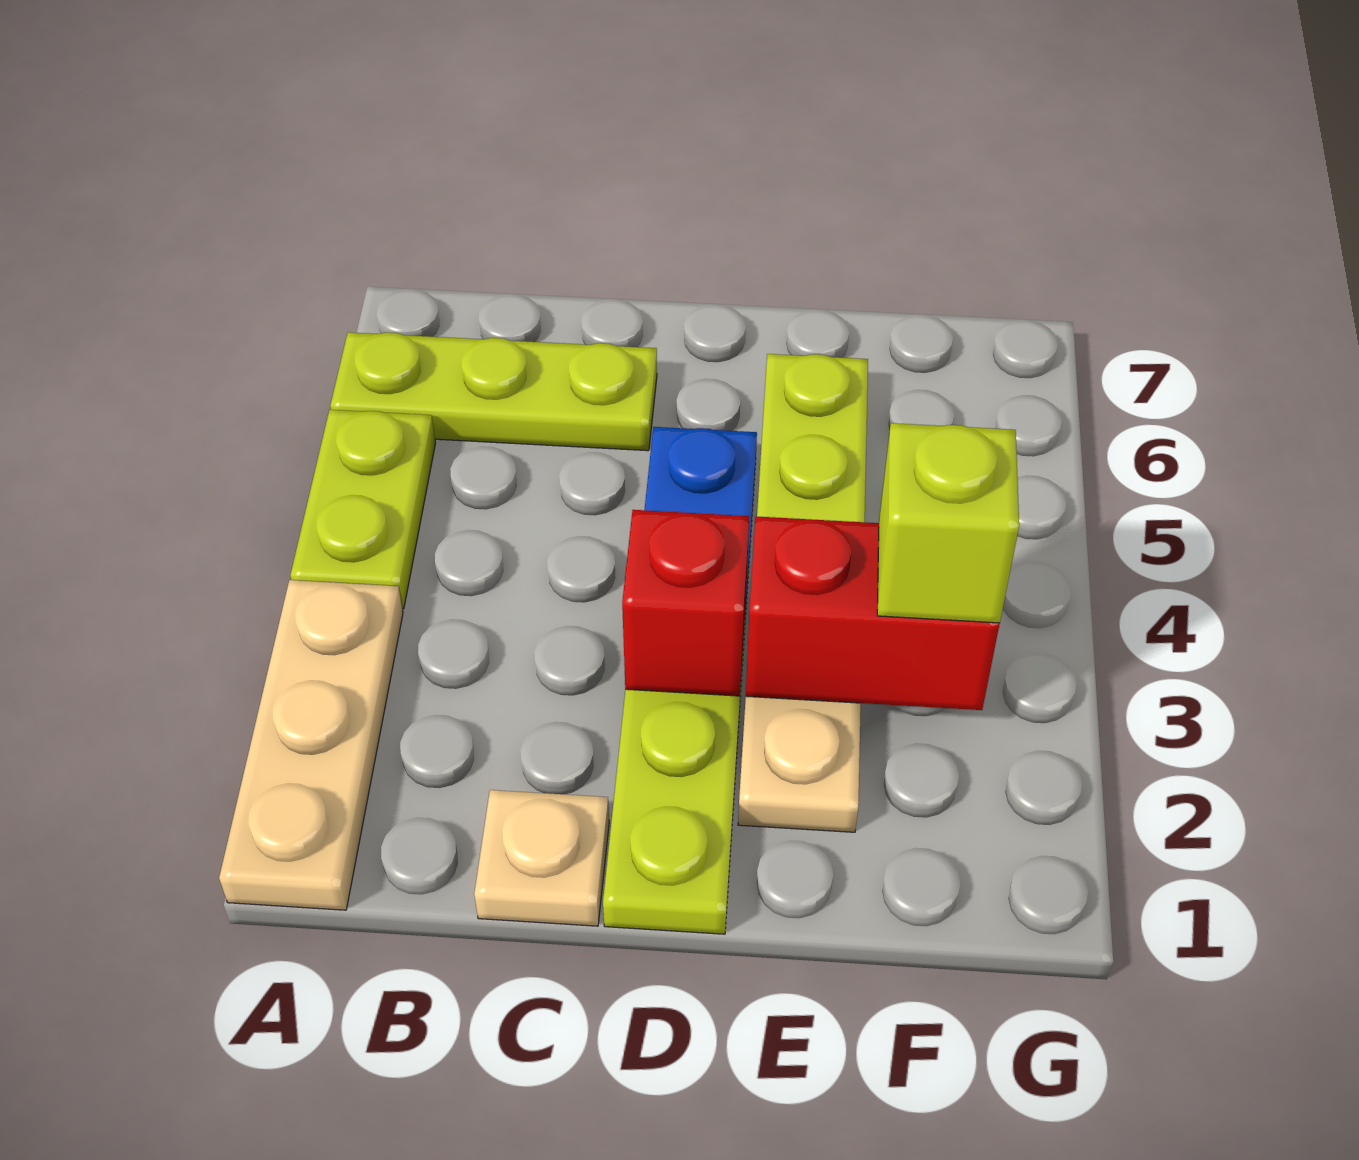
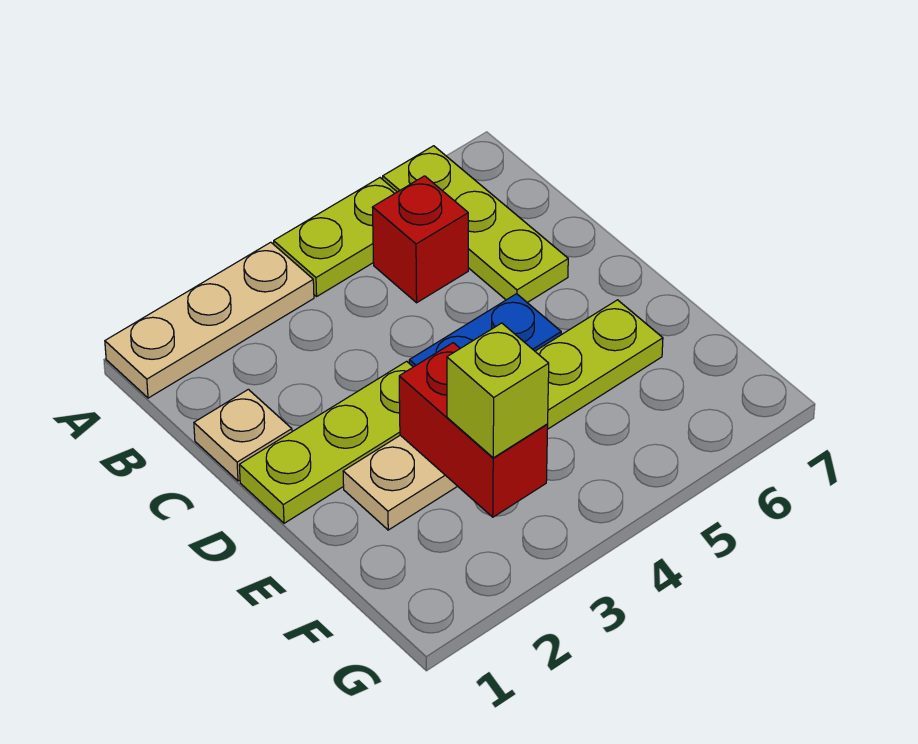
red 1x1 brick [622,510,749,696] -> red 1x1 brick moved to [372,176,468,303]

